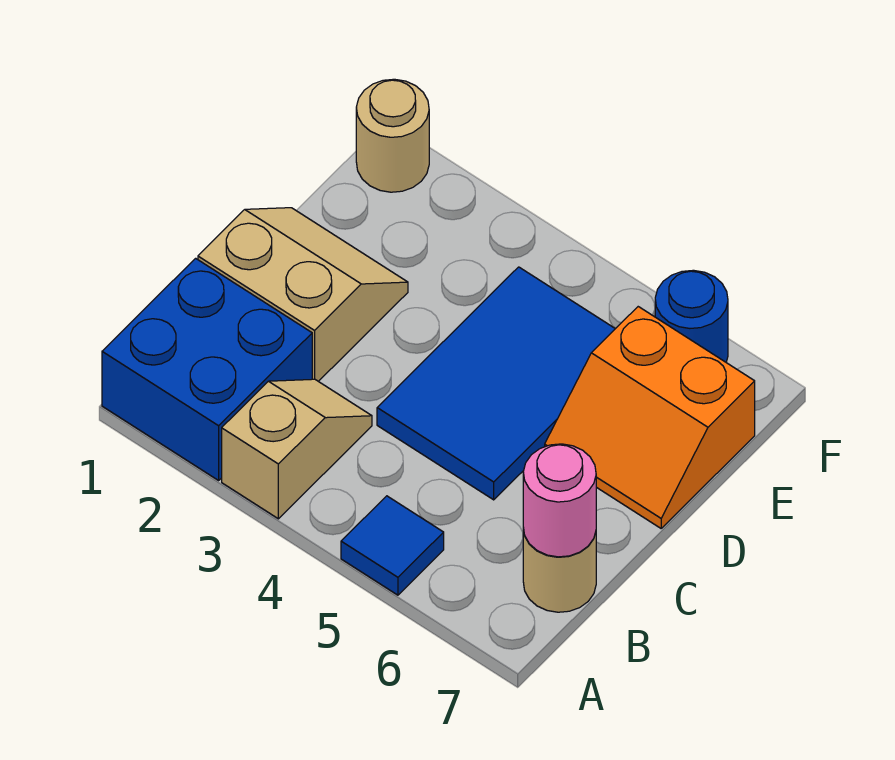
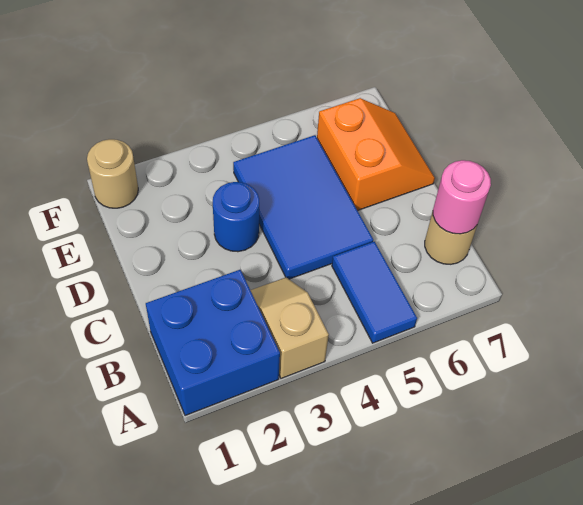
blue 1x1 tile [341,496,444,595] -> blue 1x2 tile [332,242,417,343]
tan 2x2 slope [198,208,408,381] -> none
orange 2x2 slope [545,307,755,528] -> orange 2x2 slope turned to [317,98,435,211]
blue 1x1 round brick [655,270,728,362] -> blue 1x1 round brick moved to [213,182,259,252]

